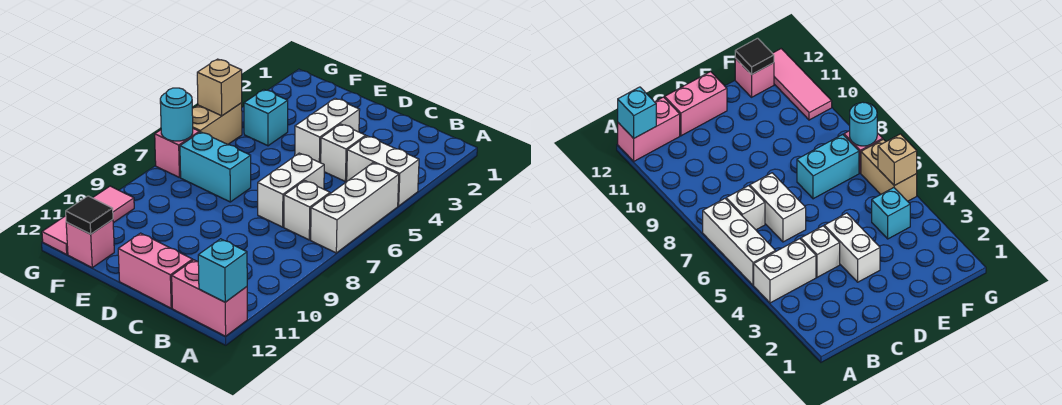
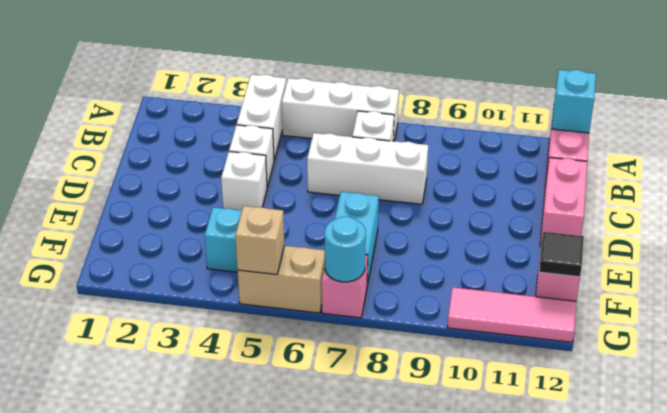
white 1x2 brick [258,153,324,227] -> white 1x3 brick [307,133,428,204]
white 1x2 brick [295,98,360,163] -> white 1x1 brick [221,152,267,210]

